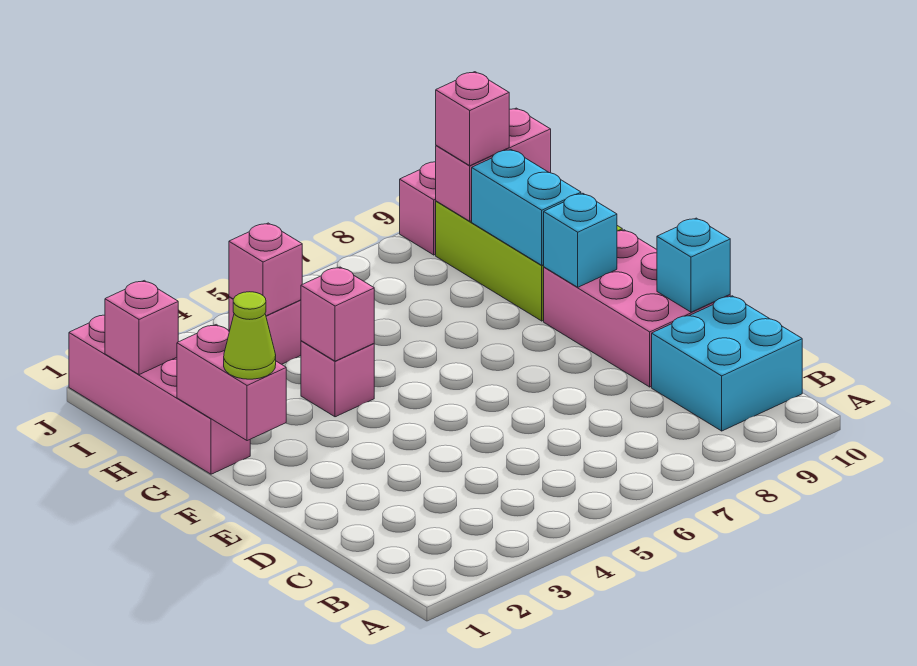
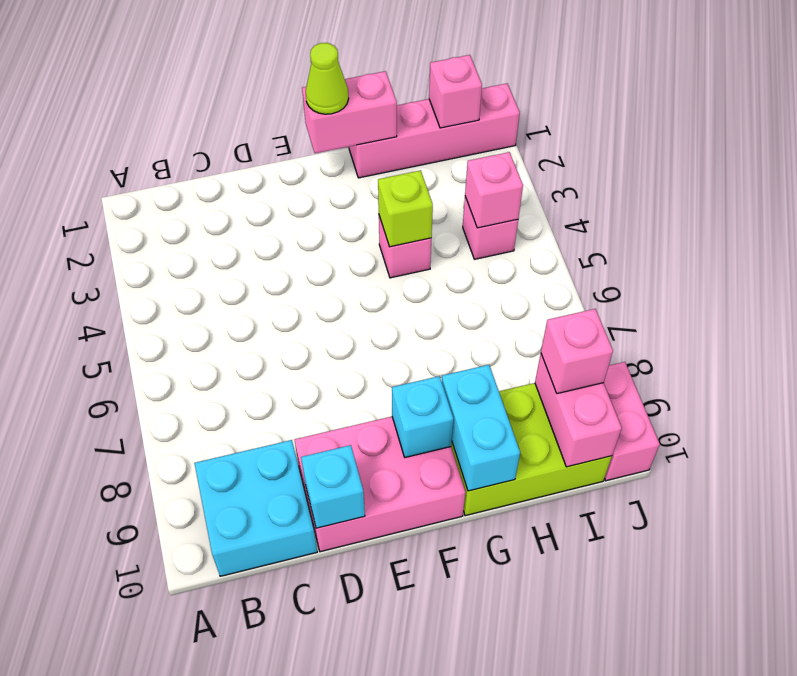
pink 1x1 brick [301,267,374,361] -> lime 1x1 brick [378,170,433,247]
cyan 1x2 brick [472,149,581,265] -> cyan 1x2 brick turned to [442,365,520,491]

